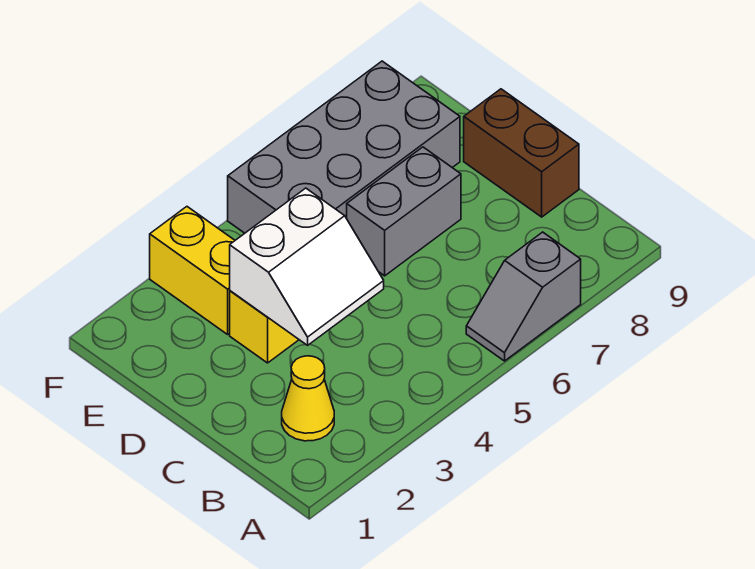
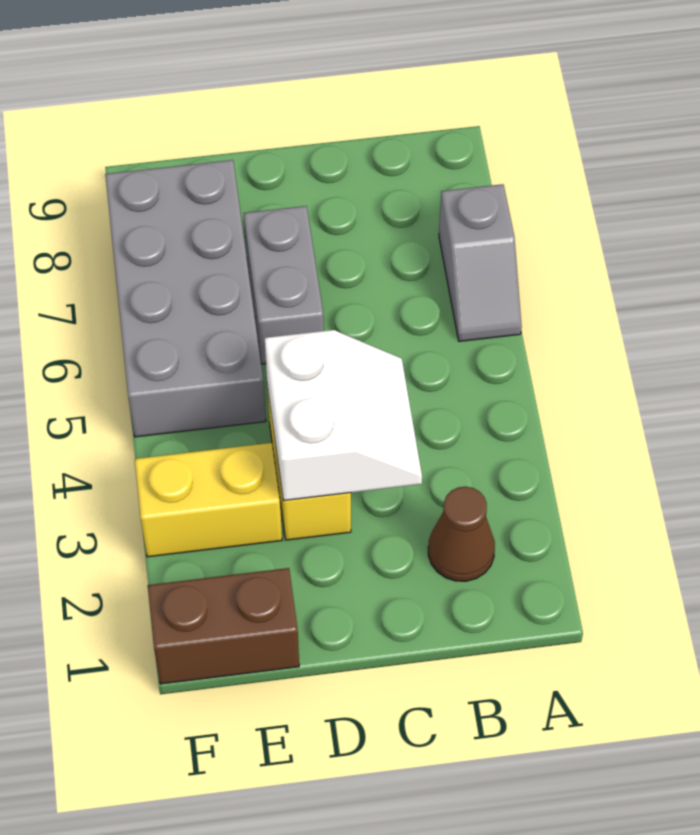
yellow 1x1 cone [282,356,334,441] -> brown 1x1 cone [428,487,495,581]
brown 1x2 brick [464,89,579,217] -> brown 1x2 brick moved to [148,568,299,684]

